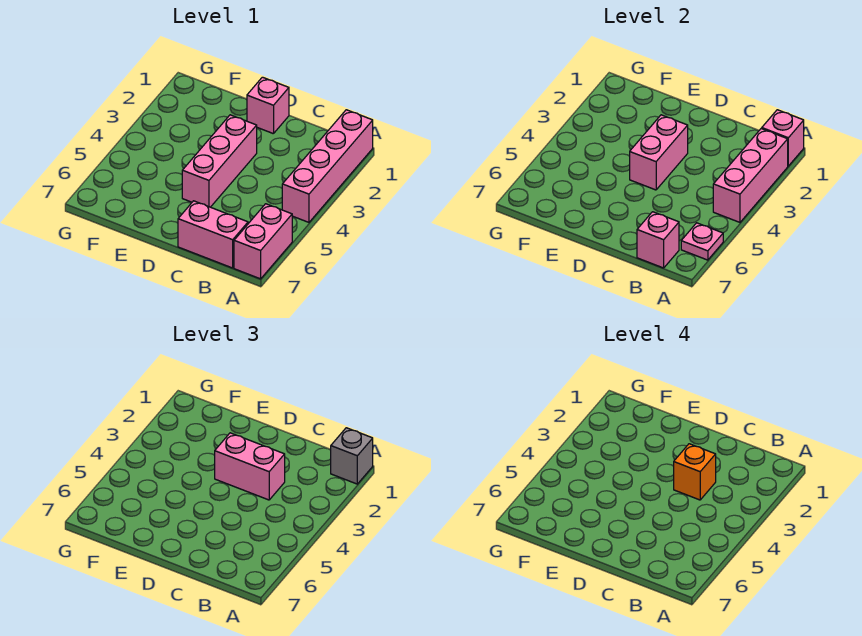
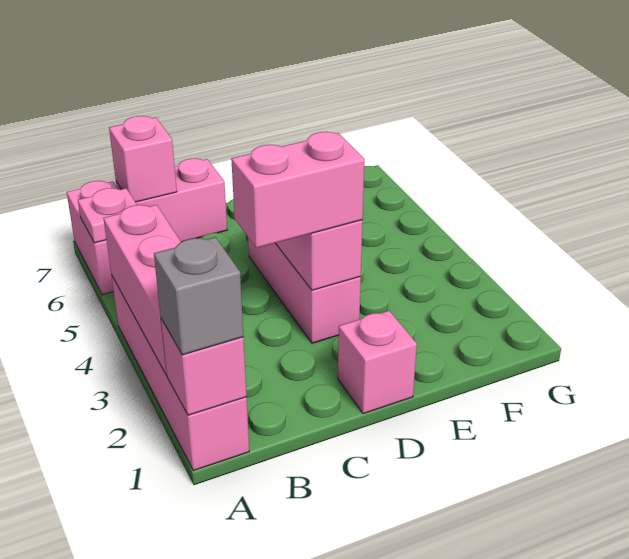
orange 1x1 brick [674,444,716,500] -> none

